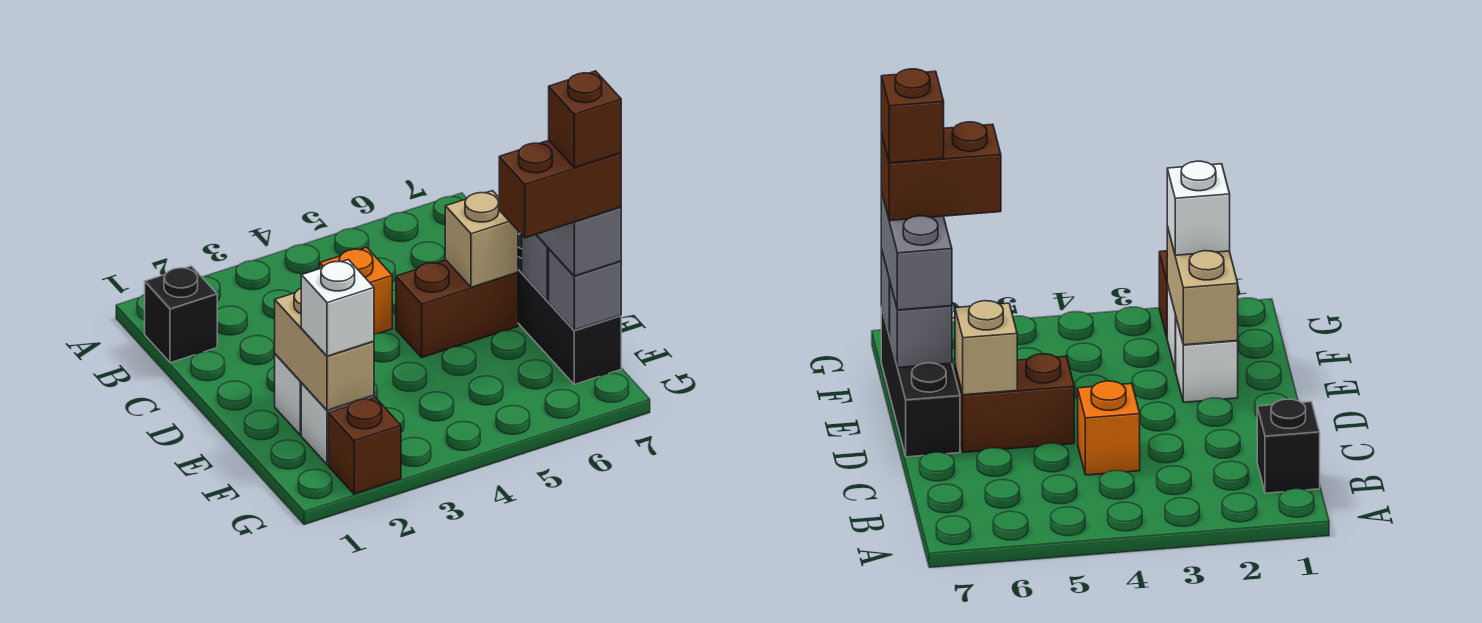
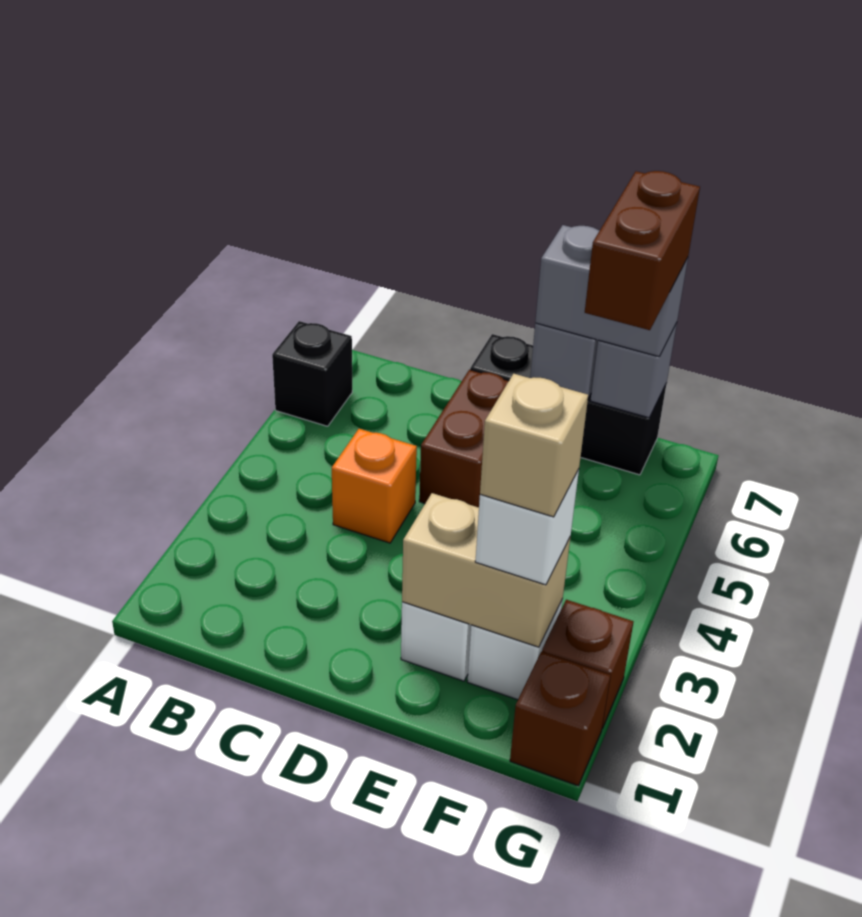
black 1x1 brick [145,266,217,363] -> black 1x1 brick moved to [272,321,352,426]
tan 1x1 brick [445,191,518,287] -> tan 1x1 brick moved to [480,374,588,517]
brown 1x1 brick [549,71,621,168] -> brown 1x1 brick moved to [510,652,611,786]

